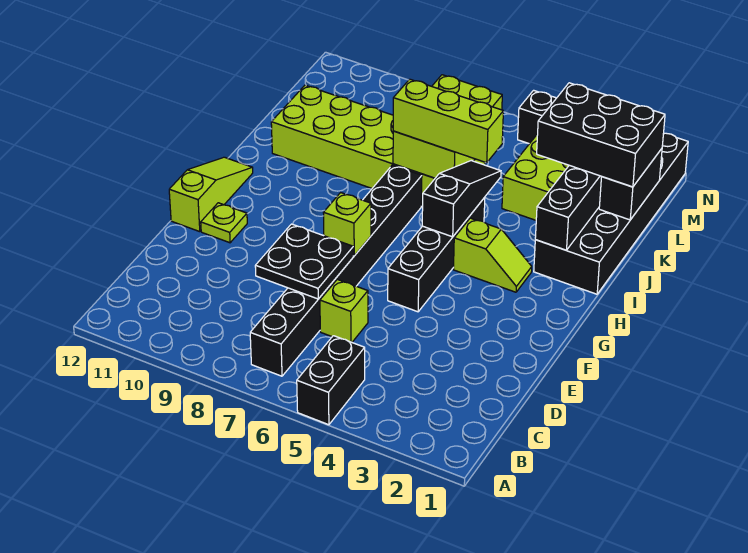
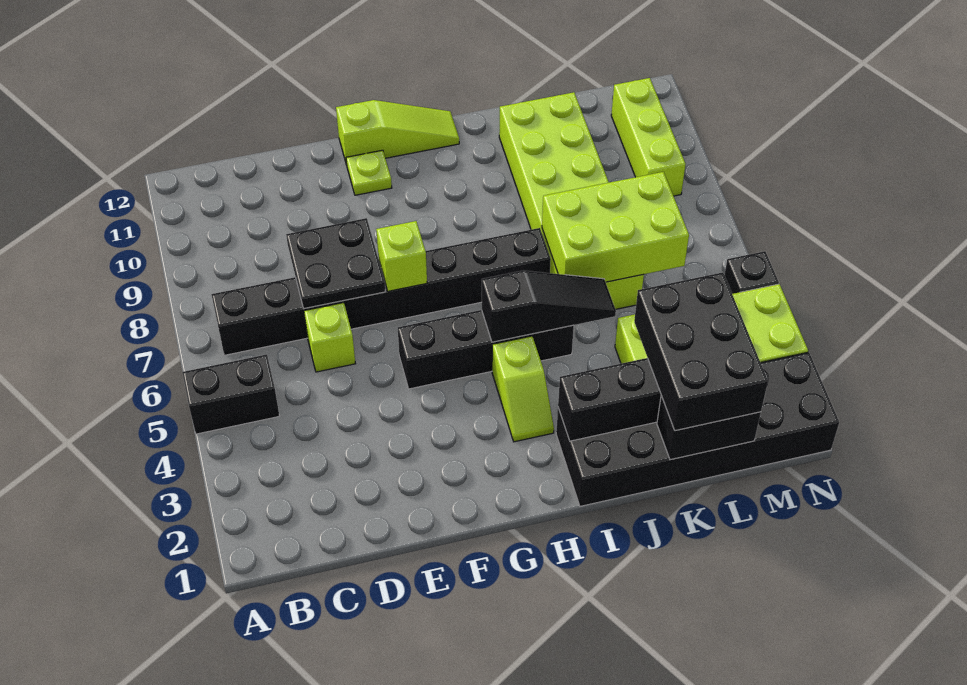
lime 1x3 brick [393,79,503,163] -> lime 1x3 brick moved to [611,78,686,196]

